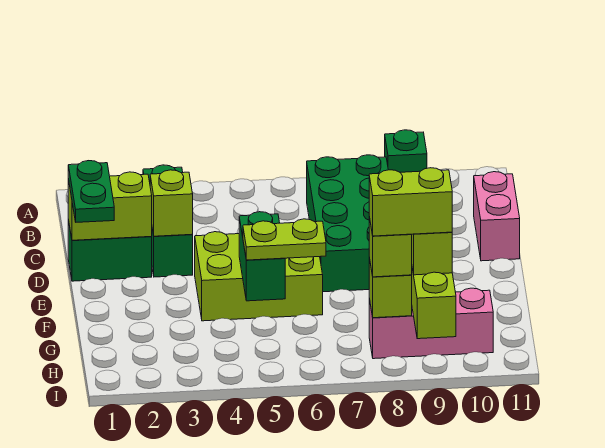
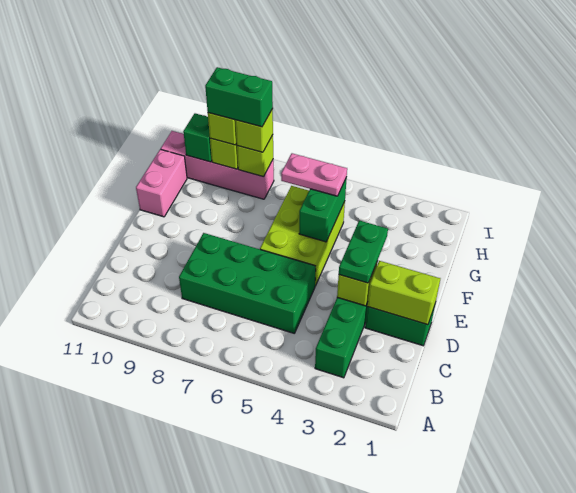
green 1x1 brick [385,130,427,172] -> green 1x1 brick moved to [183,113,212,162]
green 2x4 brick [307,155,388,292] -> green 2x4 brick turned to [179,233,316,333]
pink 1x2 brick [474,172,520,261] -> pink 1x2 brick moved to [136,149,187,217]
green 1x2 plate [68,161,114,222] -> green 1x2 plate moved to [339,221,388,283]
lime 2x3 brick [195,232,323,321] -> lime 2x3 brick turned to [260,186,345,286]
lime 1x2 plate [243,219,326,260] -> pink 1x2 plate [281,153,347,196]
pink 1x3 brick [369,288,493,359] -> pink 1x4 brick [161,131,274,199]
lime 1x2 brick [369,168,452,236] -> green 1x2 brick [205,67,273,127]

